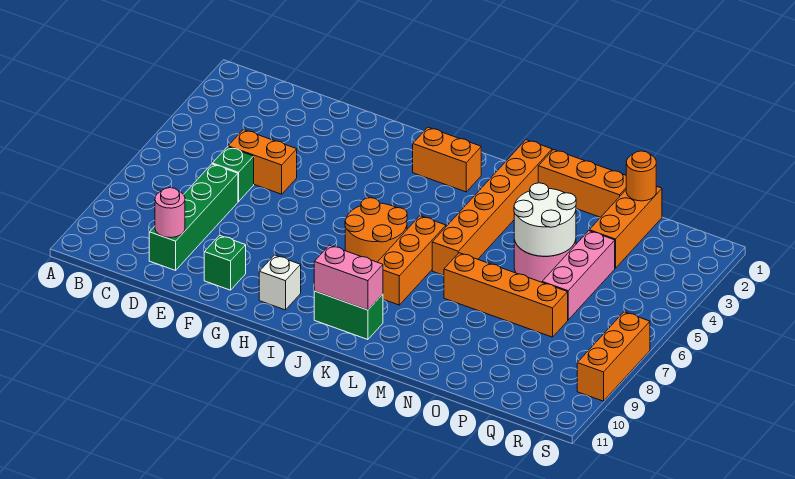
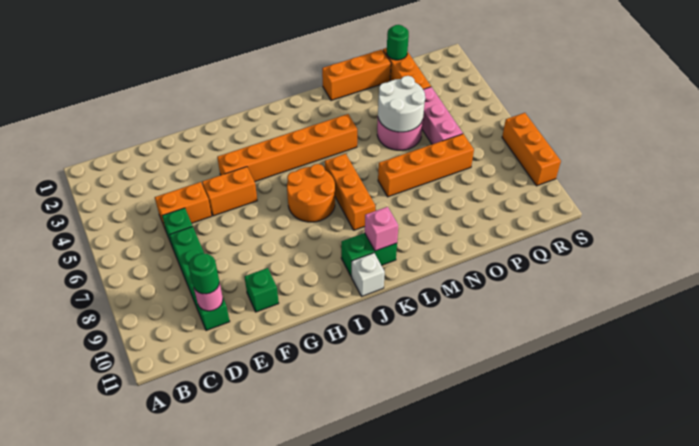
none -> green 1x1 round brick [189,253,219,294]
white 1x1 brick [259,255,301,310] -> white 1x1 brick moved to [352,253,385,296]
orange 1x2 brick [413,127,481,192] -> orange 1x2 brick moved to [202,167,257,216]
pink 1x2 brick [314,245,383,310] -> pink 1x1 brick [365,207,398,251]
orange 1x6 brick [432,140,552,275] -> orange 1x6 brick turned to [217,114,357,182]
orange 1x1 round brick [626,151,656,201] -> green 1x1 round brick [387,25,409,60]

